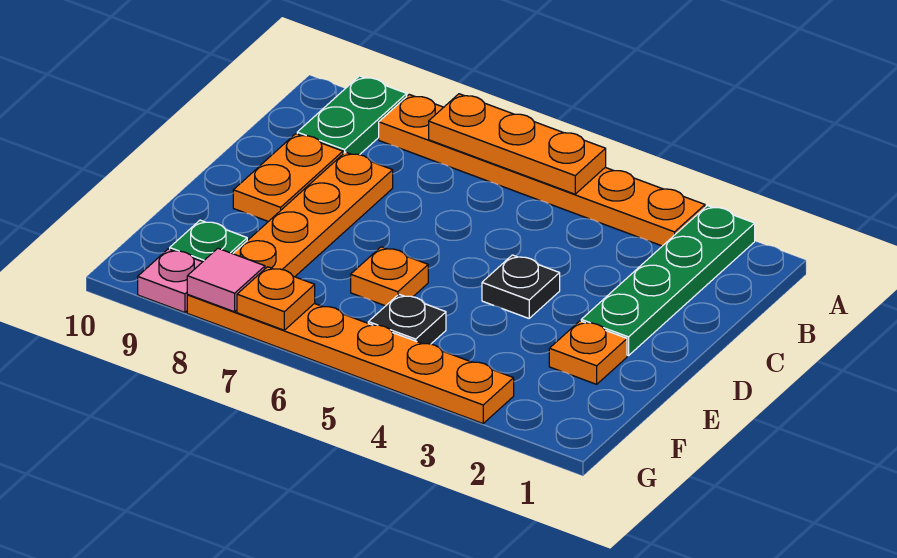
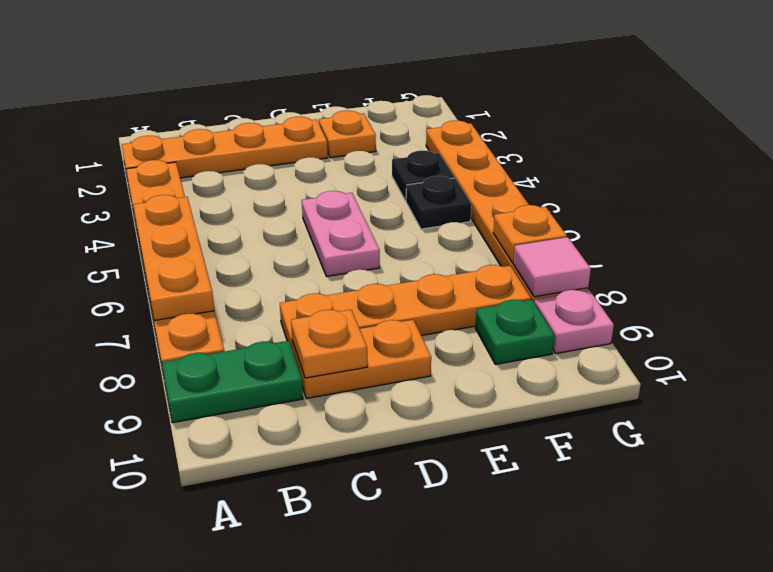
green 1x4 plate [581,206,755,356] -> orange 1x4 plate [122,117,328,178]
black 1x1 plate [482,255,560,318] -> black 1x1 plate moved to [392,151,454,201]
none -> pink 1x2 plate [302,191,380,276]
orange 1x1 plate [351,247,428,306] -> orange 1x1 plate moved to [291,310,367,378]

